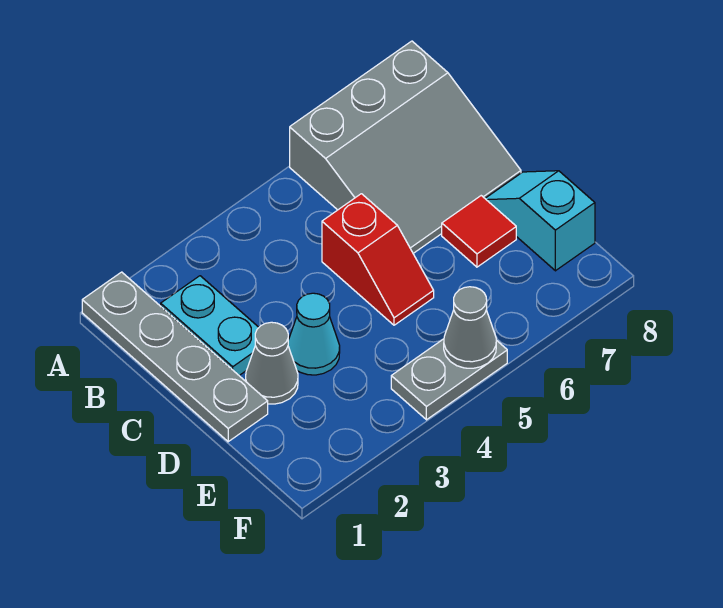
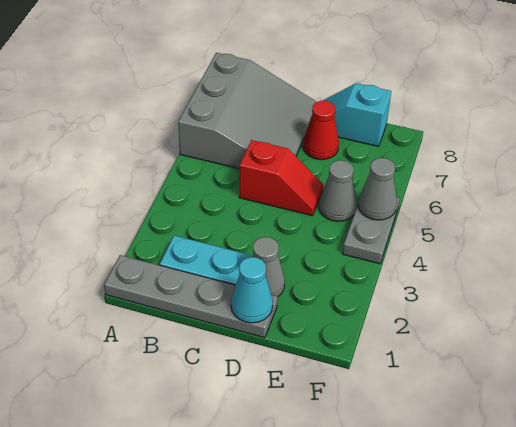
cyan 1x1 cone [288,293,340,375] -> cyan 1x1 cone moved to [231,257,273,323]
red 1x1 tile [442,196,516,267] -> red 1x1 cone [303,101,339,160]
none -> grey 1x1 cone [319,160,357,221]

